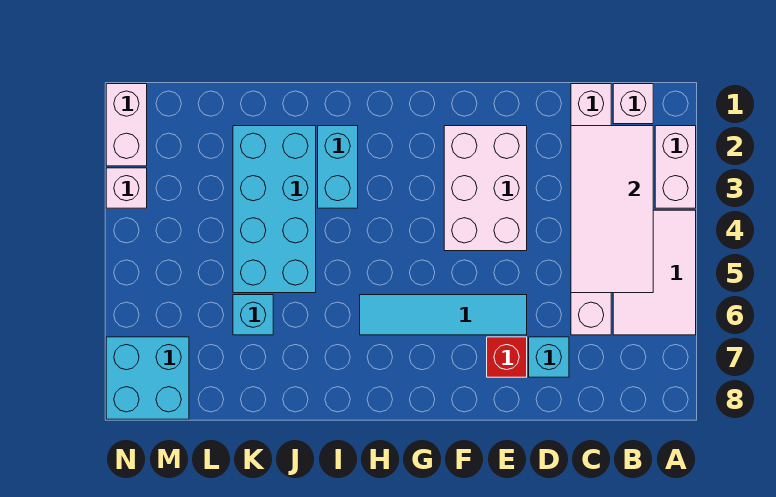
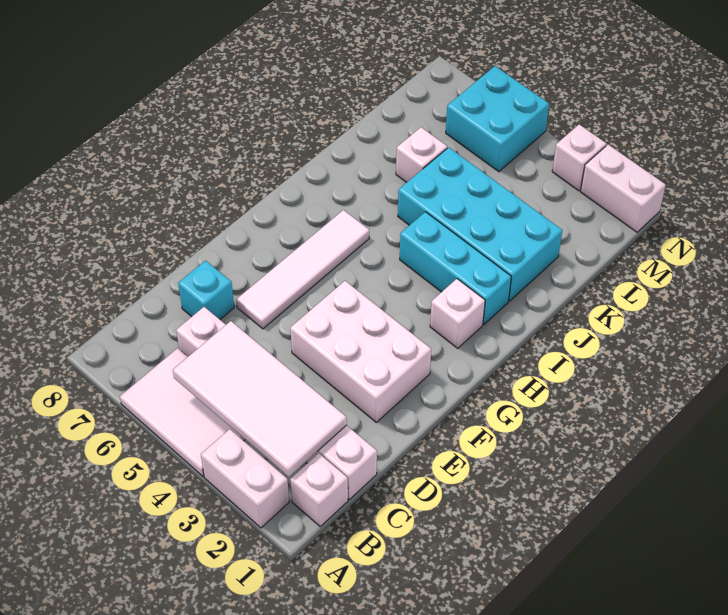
cyan 1x4 tile [360,295,527,335] -> white 1x4 tile [236,210,369,329]
red 1x1 brick [487,337,527,377] -> none
none -> white 1x1 brick [430,279,485,348]
cyan 1x2 brick [318,126,358,208] -> cyan 1x3 brick [400,212,511,325]
cyan 1x1 brick [233,295,273,335] -> white 1x1 brick [396,127,447,183]
cyan 2x2 brick [106,337,189,419] -> cyan 2x2 brick moved to [446,66,549,172]

